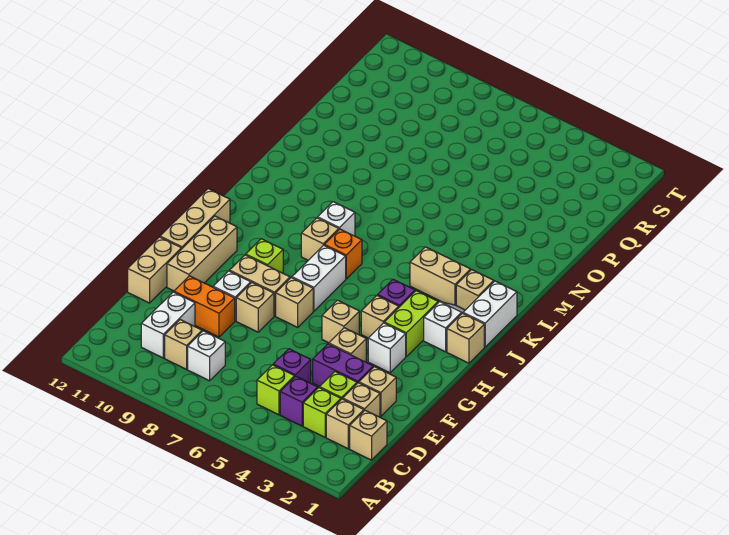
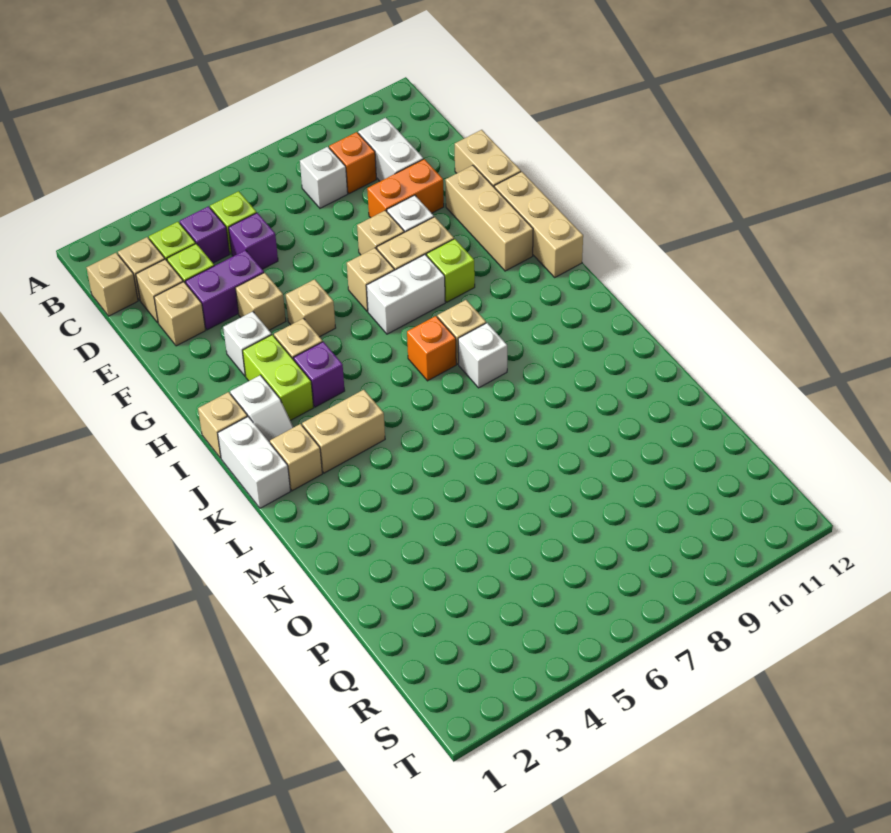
tan 1x1 brick [165,320,202,369] -> orange 1x1 brick [329,132,376,194]
white 1x2 brick [292,245,346,311] -> white 1x2 brick turned to [366,255,445,334]

